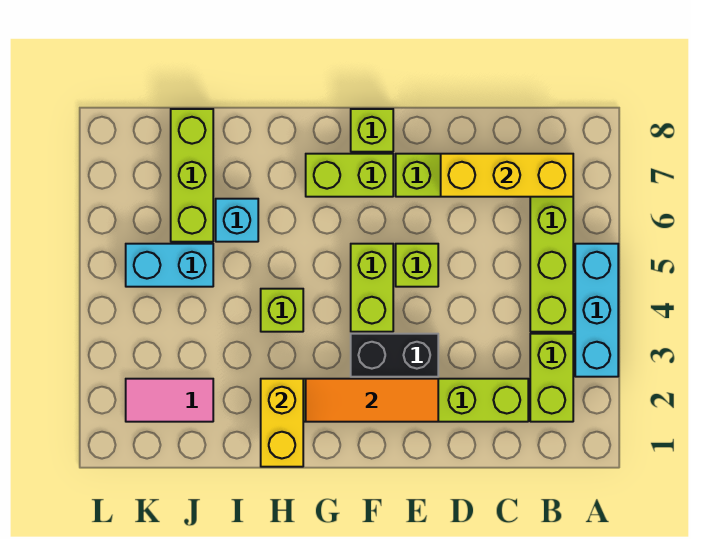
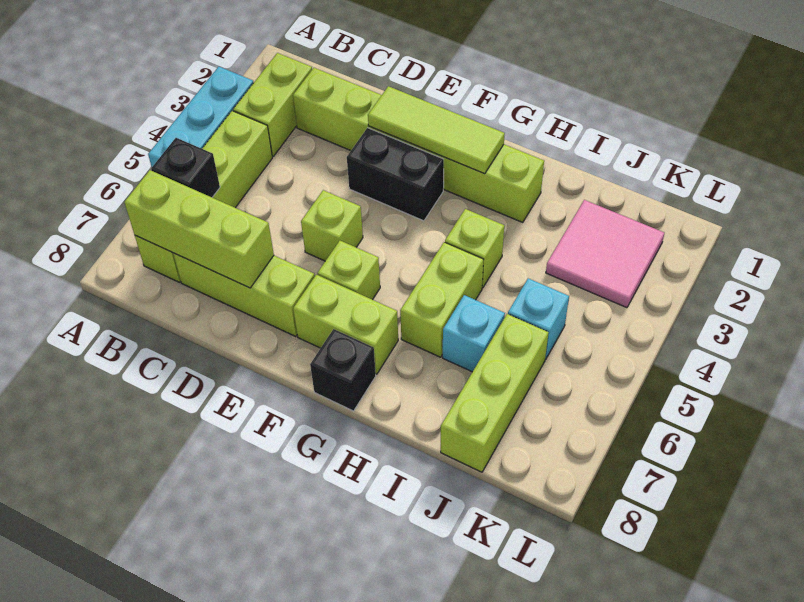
none -> black 1x1 brick [151,138,220,198]
yellow 1x3 brick [441,154,573,197] -> lime 1x3 brick [124,170,274,288]
orange 1x3 tile [306,379,438,422] -> lime 1x3 tile [368,86,505,174]
lime 1x2 brick [351,244,393,332] -> lime 1x2 brick moved to [400,242,483,357]
lime 1x1 brick [351,109,393,152] -> lime 1x1 brick moved to [317,241,380,300]
none -> black 1x1 brick [310,329,376,411]
yellow 1x2 brick [261,379,303,467] -> none
pink 1x2 tile [126,379,213,422] -> pink 2x2 tile [546,200,664,308]
cyan 1x2 brick [126,244,213,287] -> cyan 1x1 brick [508,278,569,359]

